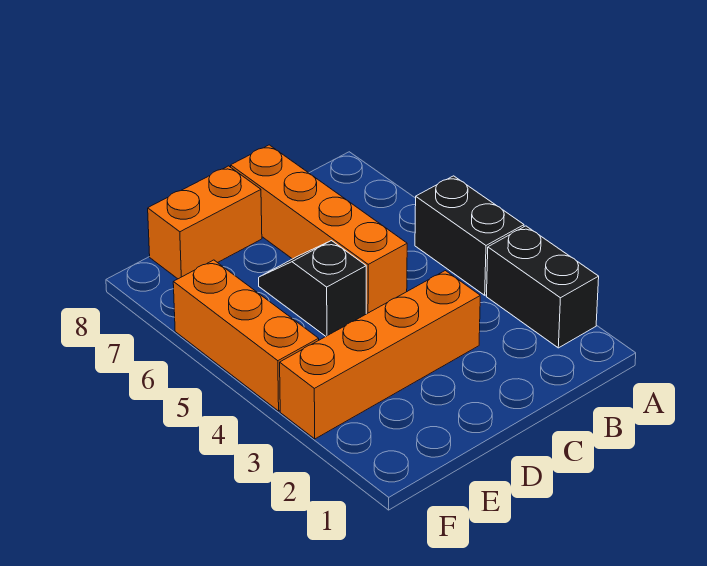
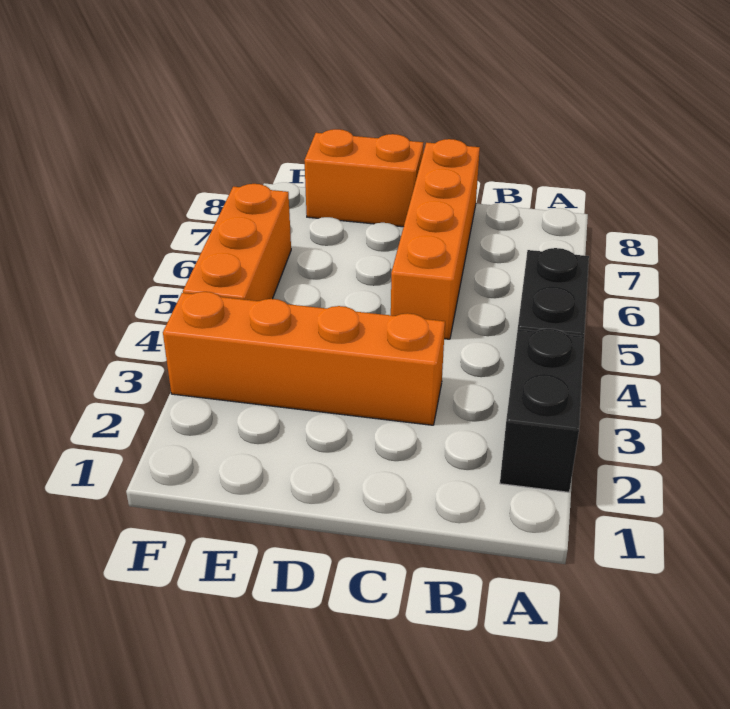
black 1x2 slope [259,241,366,336] -> none

